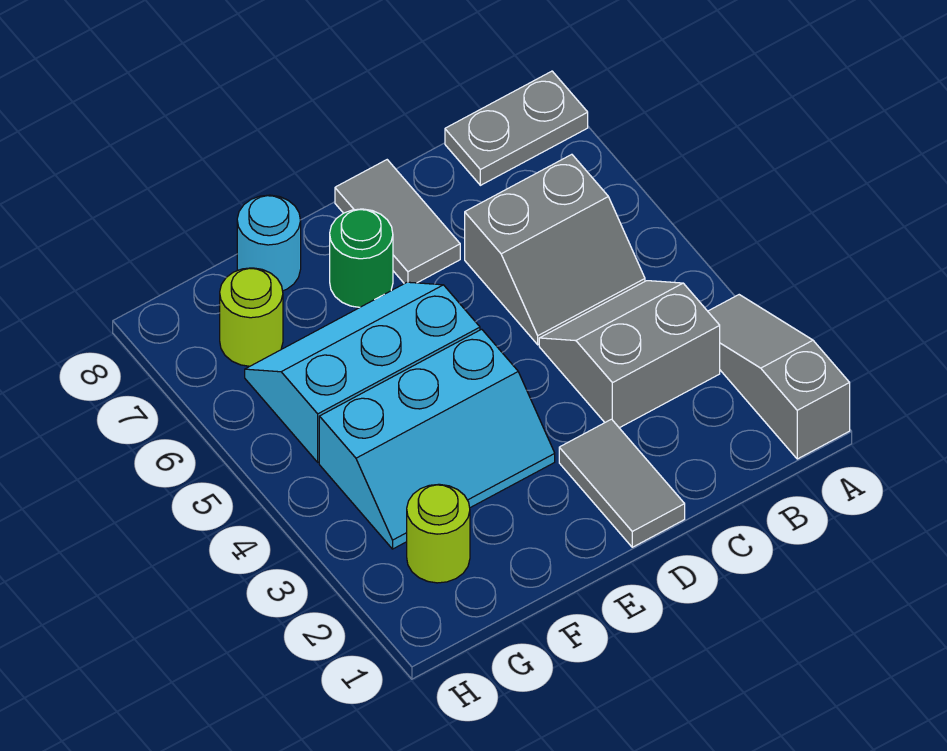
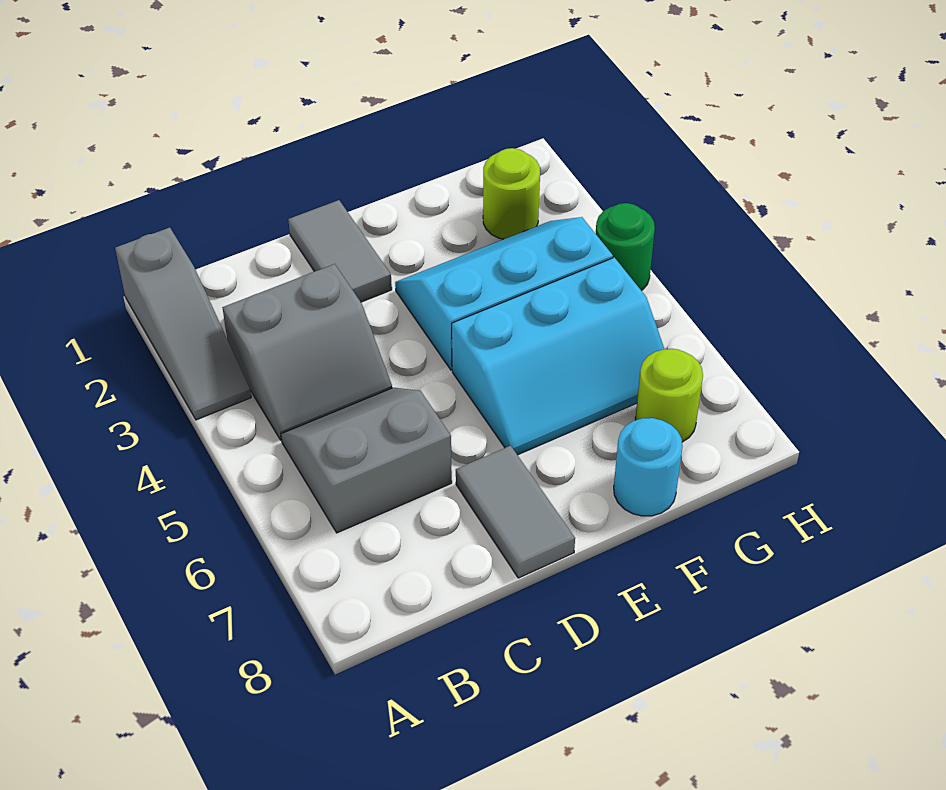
grey 1x2 plate [445,71,588,185] -> none
green 1x1 round brick [330,209,393,307] -> green 1x1 round brick moved to [596,203,655,291]

